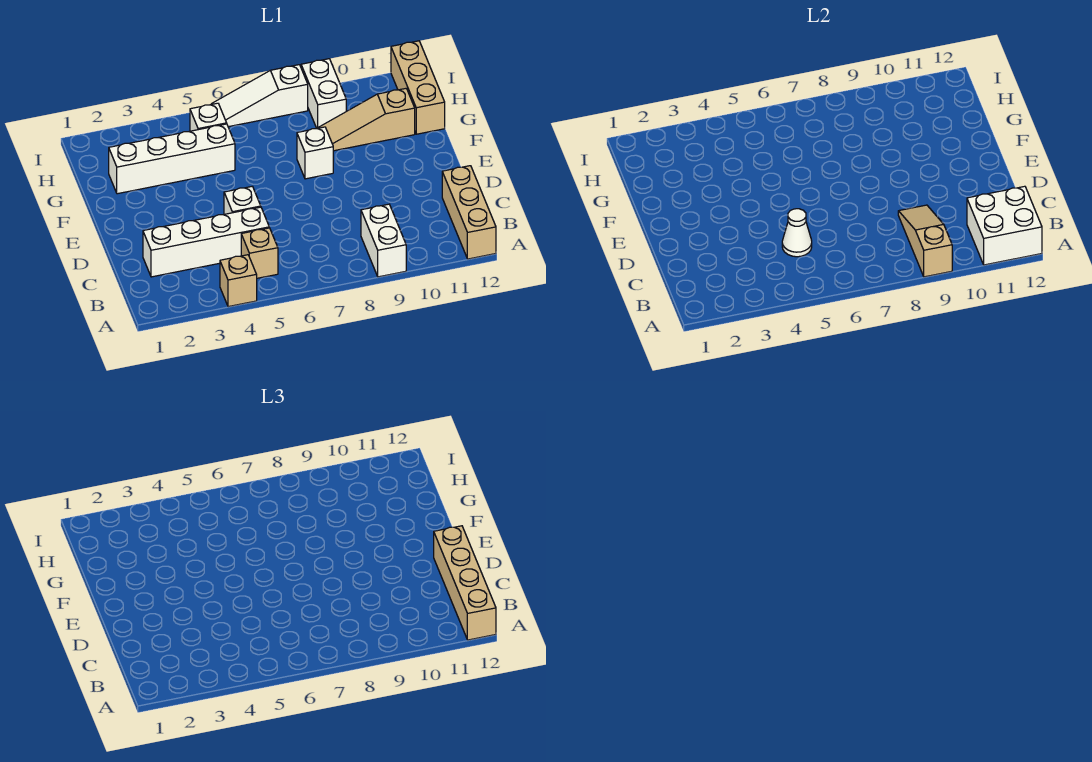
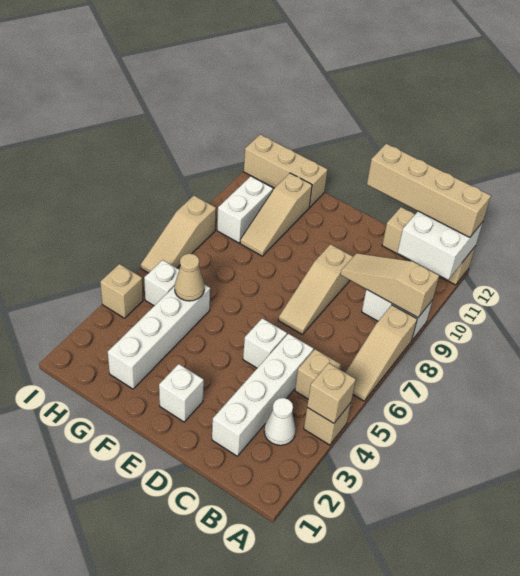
none -> tan 1x1 brick [307,363,356,423]
none -> tan 1x3 slope [346,305,417,401]
white 1x1 cone [782,209,812,257] -> white 1x1 cone moved to [264,398,296,445]
none -> tan 1x3 slope [278,244,353,334]
white 1x1 brick [297,127,333,179] -> white 1x1 brick moved to [159,364,204,422]
none -> tan 1x1 cone [175,254,204,301]
white 1x2 brick [301,59,346,128] -> white 1x2 brick turned to [217,176,273,243]
none -> tan 1x1 brick [100,264,143,318]
white 1x3 slope [212,65,308,127] -> tan 1x3 slope [141,196,216,273]

